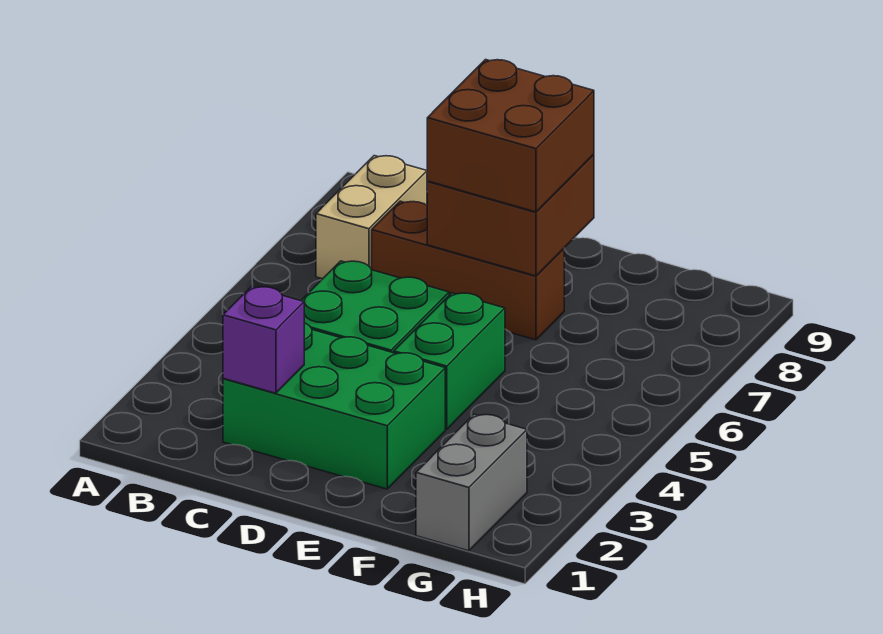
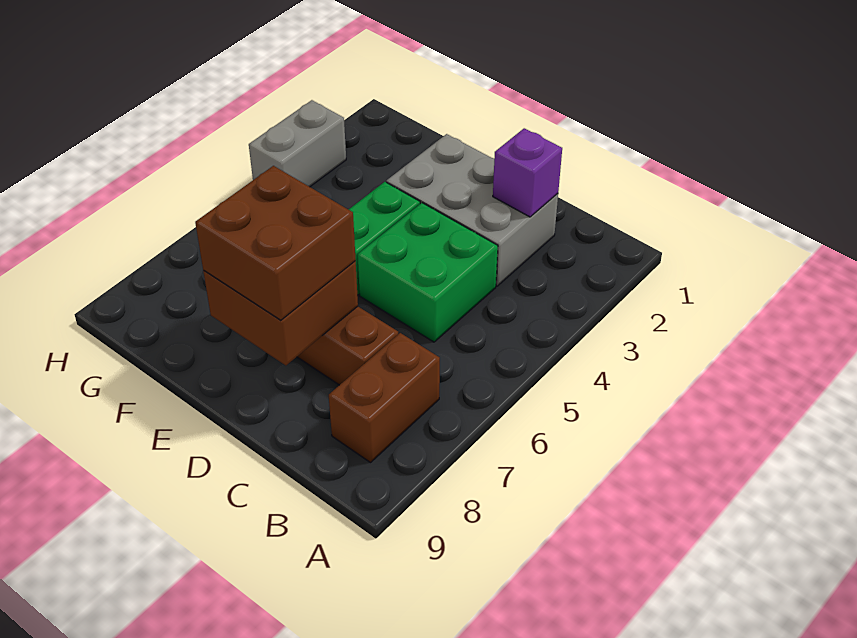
tan 1x2 brick [316,156,427,279] -> brown 1x2 brick [329,333,440,463]
green 2x3 brick [223,323,445,489] -> grey 2x3 brick [386,134,558,286]
grey 1x2 brick [416,414,527,551] -> grey 1x2 brick moved to [249,100,346,187]

